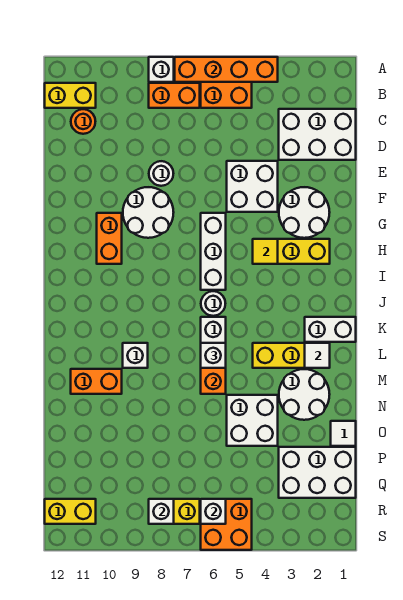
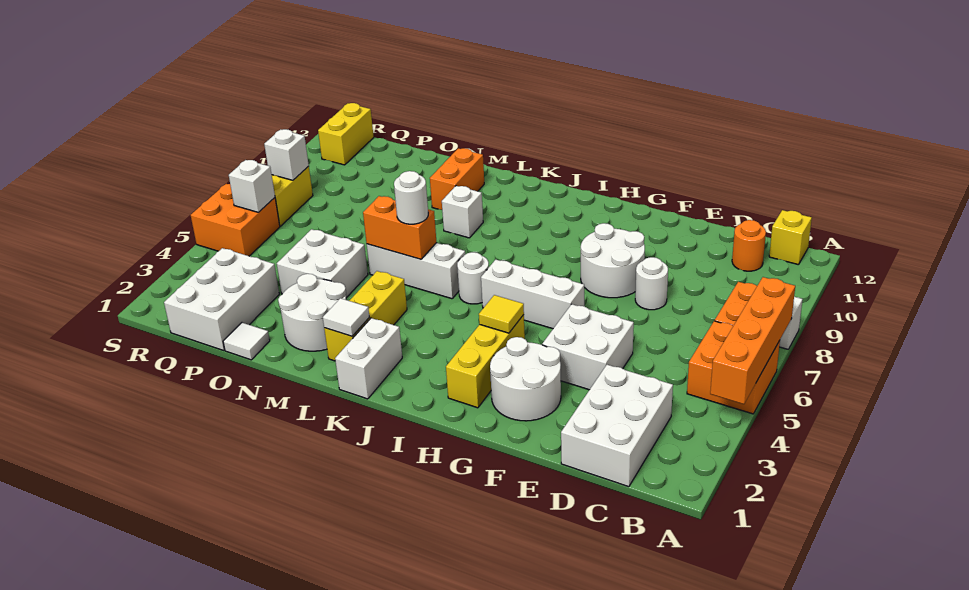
yellow 1x2 brick [45,83,96,108] -> yellow 1x1 brick [769,210,812,265]
orange 1x2 brick [97,213,122,264] -> none
white 1x1 brick [201,343,226,368] -> white 1x1 round brick [394,171,428,224]

